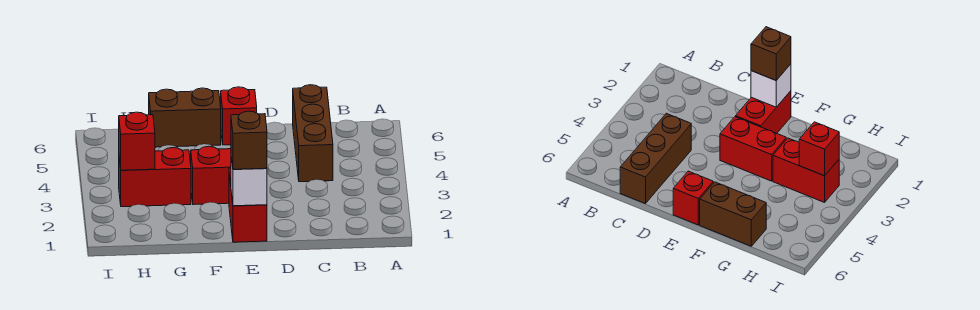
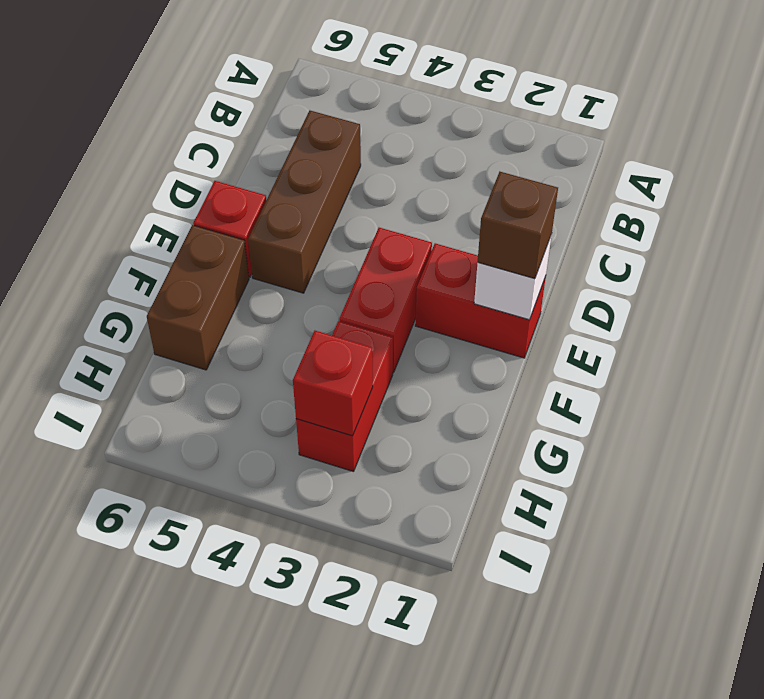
brown 1x3 brick [293,85,333,182] -> brown 1x3 brick turned to [248,110,361,293]

